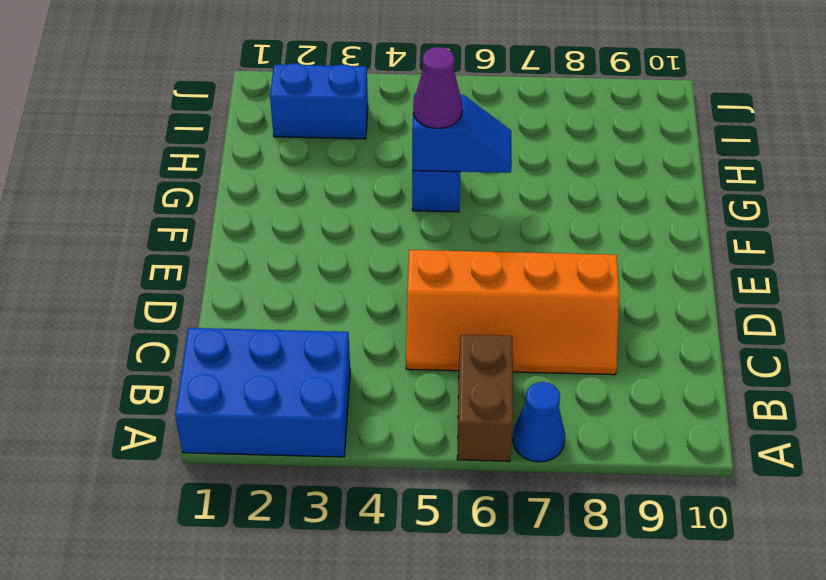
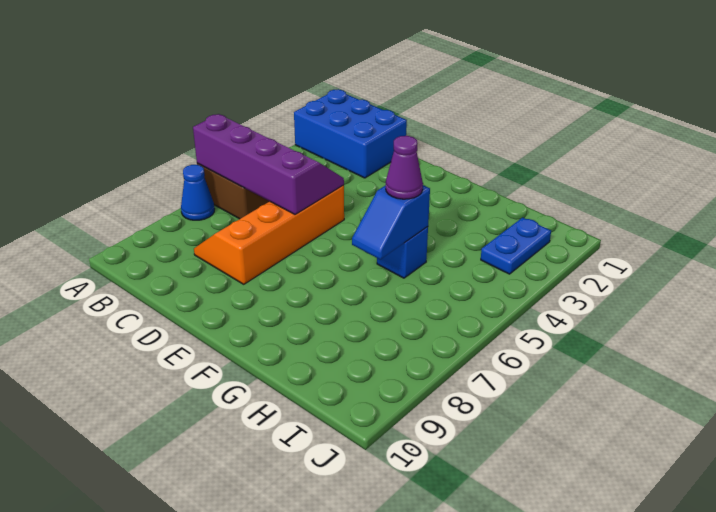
blue 2x3 brick [175,328,350,457] -> blue 2x3 brick turned to [294,89,407,178]
none -> purple 2x4 slope [193,114,344,214]
blue 1x2 brick [270,63,368,139] -> blue 1x2 plate [481,218,551,274]

